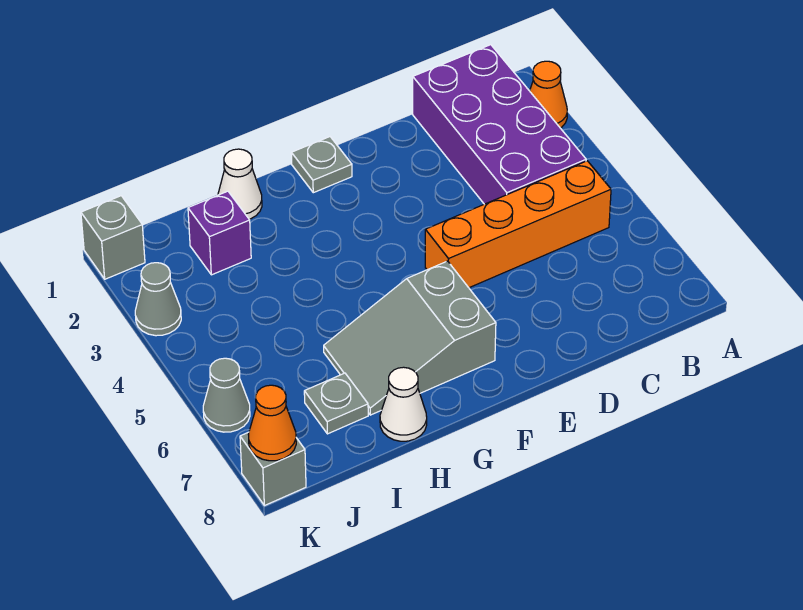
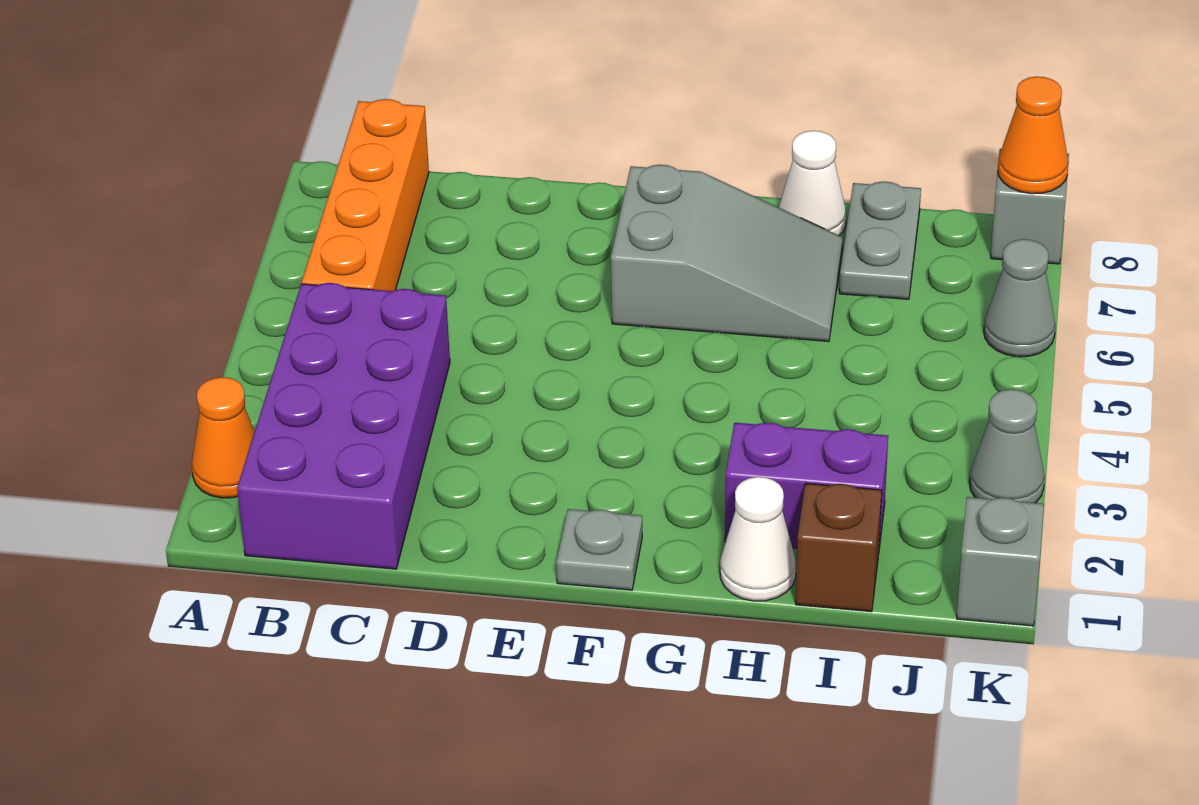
orange 1x4 brick [425,161,611,288] -> orange 1x4 brick turned to [302,99,429,291]
none -> brown 1x1 brick [796,483,882,612]
purple 1x1 brick [188,191,251,275] -> purple 1x2 brick [725,423,888,548]
grey 1x1 plate [304,373,368,434] -> grey 1x2 plate [839,181,921,299]

